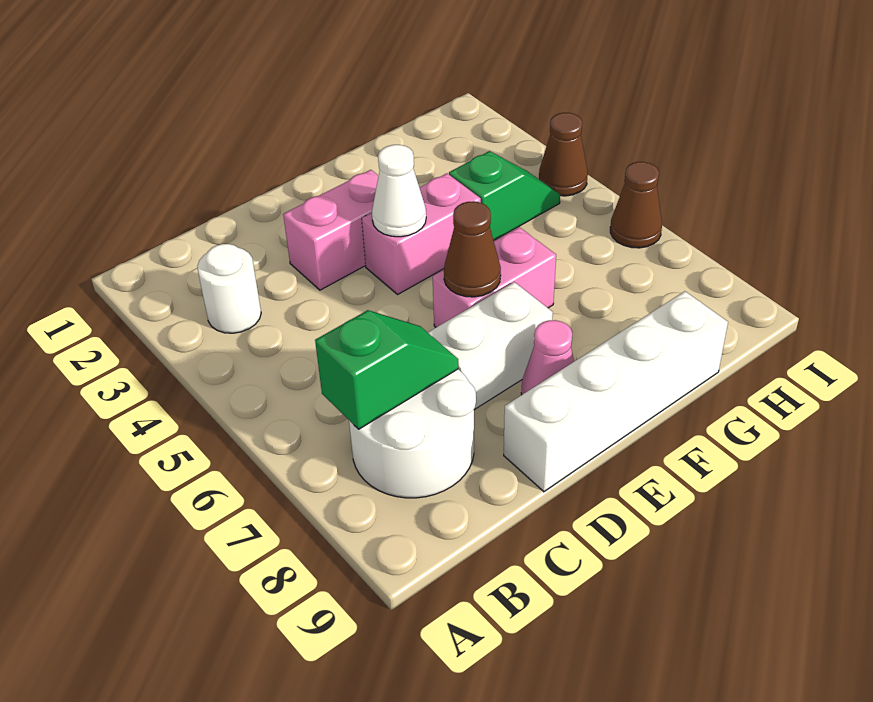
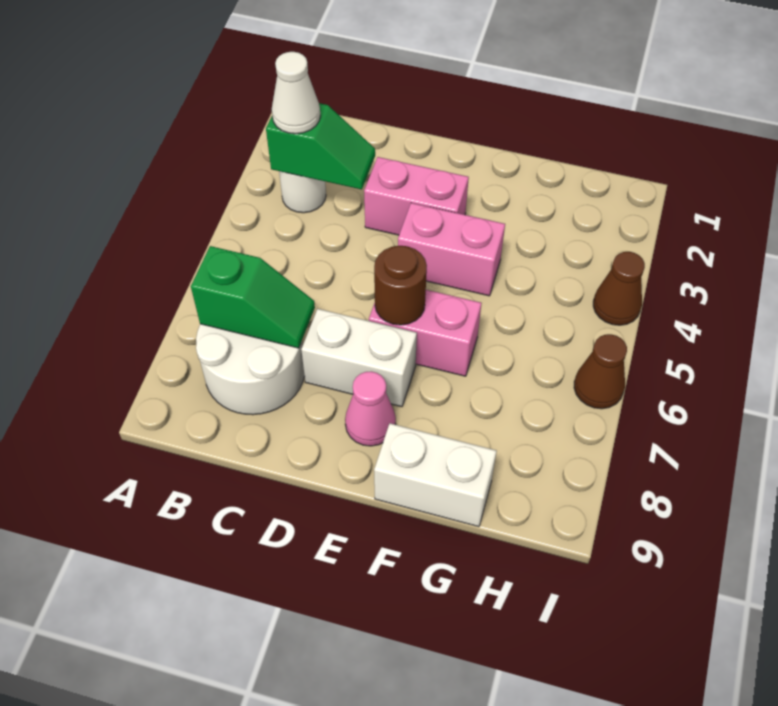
white 1x4 brick [504,291,728,492] -> white 1x2 brick [374,423,497,527]
white 1x1 cone [372,145,426,237] -> white 1x1 cone moved to [272,52,320,134]
brown 1x1 cone [444,201,501,297] -> brown 1x1 round brick [374,246,427,325]
green 1x2 slope [449,151,560,241] -> green 1x2 slope moved to [266,103,375,189]

